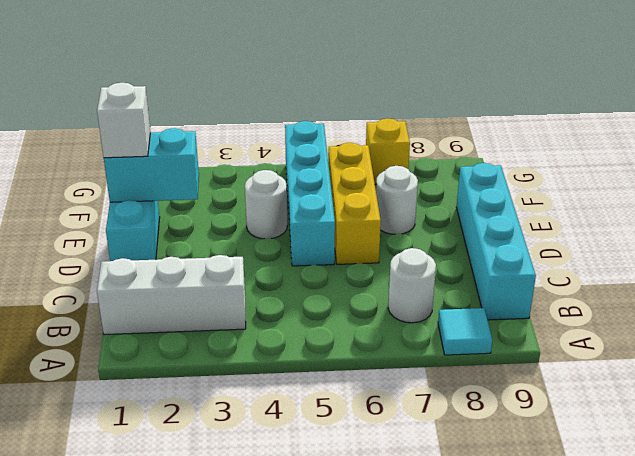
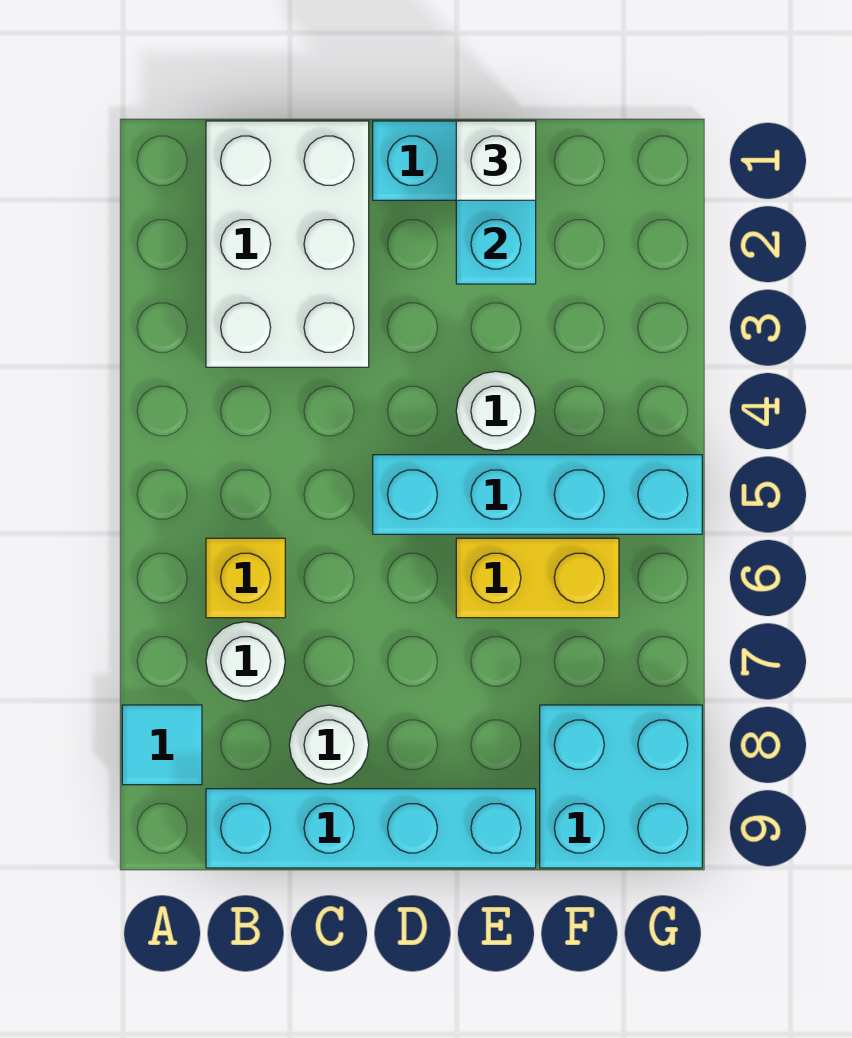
white 1x3 brick [97,255,246,335] -> white 2x3 brick [206,121,369,367]
yellow 1x3 brick [328,143,381,264] -> yellow 1x2 brick [456,538,619,618]
white 1x1 round brick [376,166,418,234] -> white 1x1 round brick moved to [289,705,369,784]
none -> cyan 2x2 brick [540,705,702,868]
yellow 1x1 brick [366,118,410,184] -> yellow 1x1 brick moved to [206,538,285,618]

